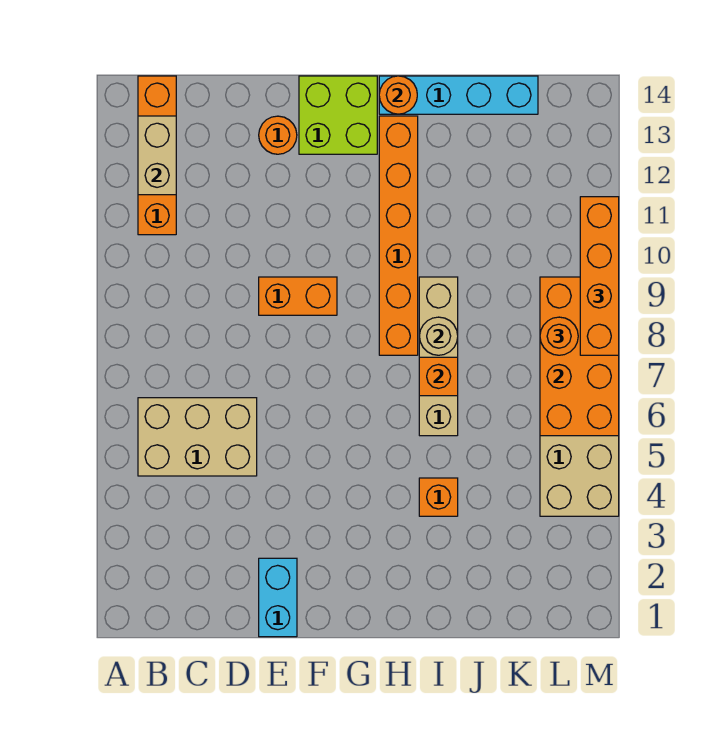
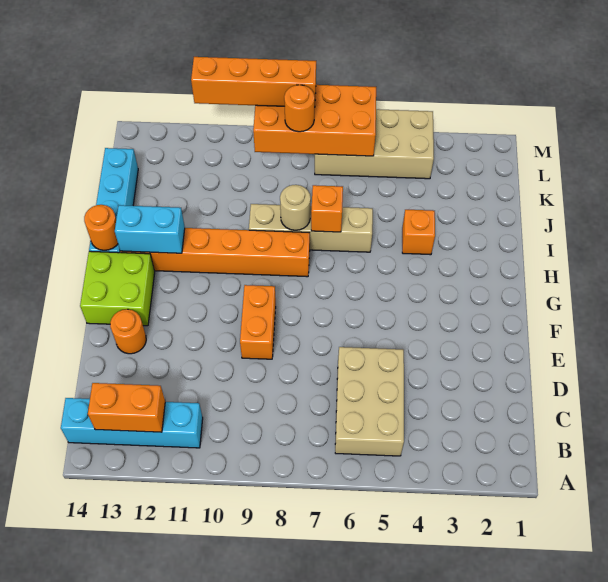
orange 1x4 brick [138,76,176,235] -> cyan 1x4 brick [61,398,203,448]
tan 1x2 brick [138,116,176,195] -> orange 1x2 brick [88,383,165,432]
cyan 1x2 brick [259,558,297,637] -> cyan 1x2 brick moved to [115,205,185,253]

